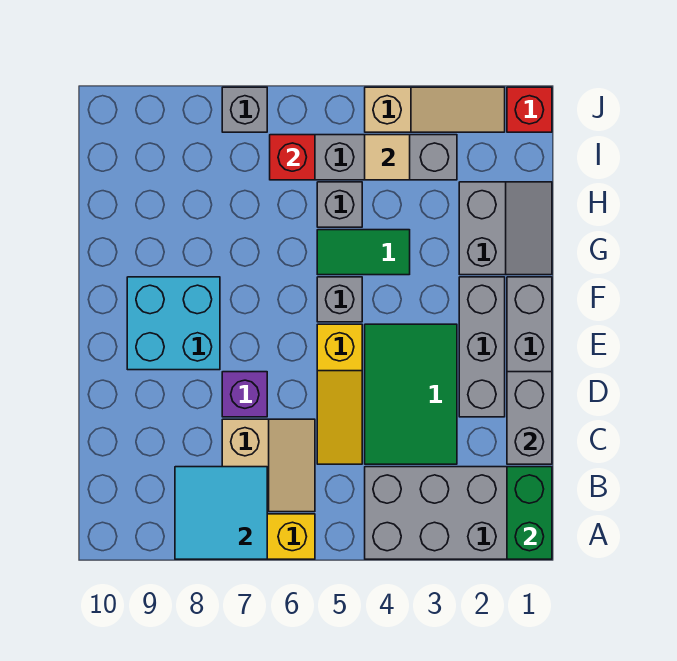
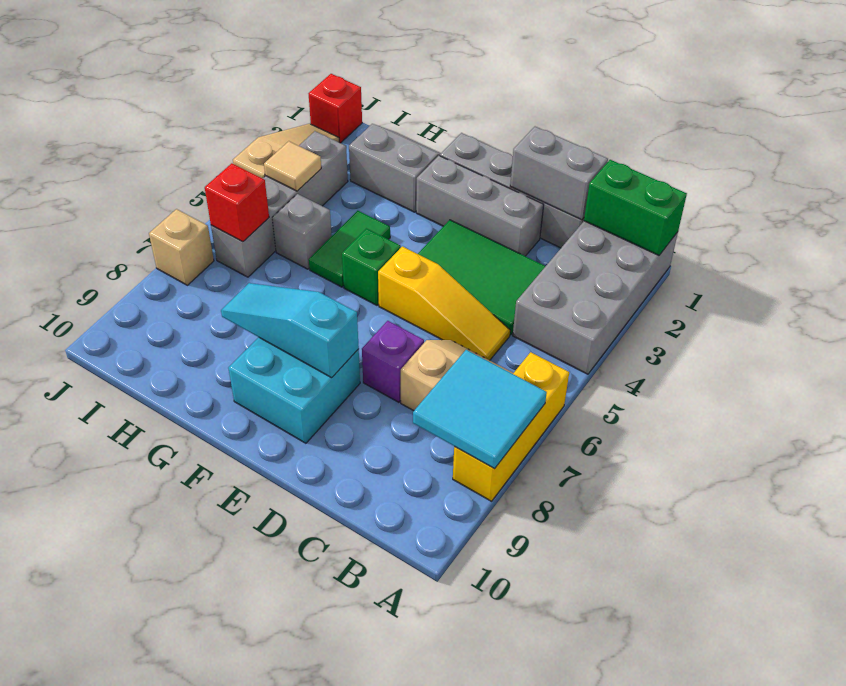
none -> cyan 1x3 slope [221,283,359,378]
grey 1x1 brick [317,277,362,322] -> green 1x1 brick [342,229,401,305]
grey 1x1 brick [222,87,267,132] -> tan 1x1 brick [149,209,214,285]

